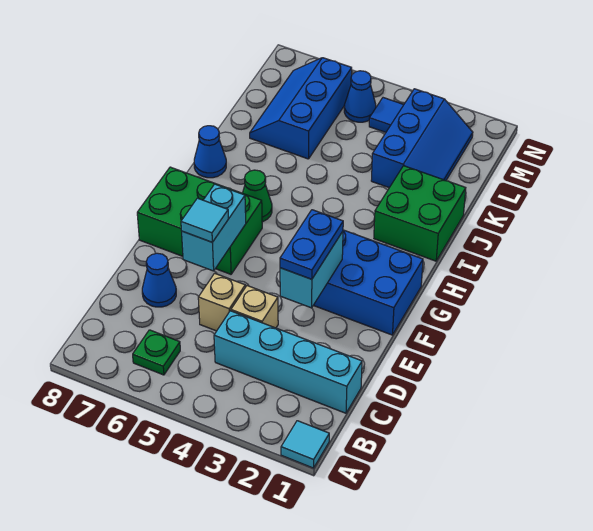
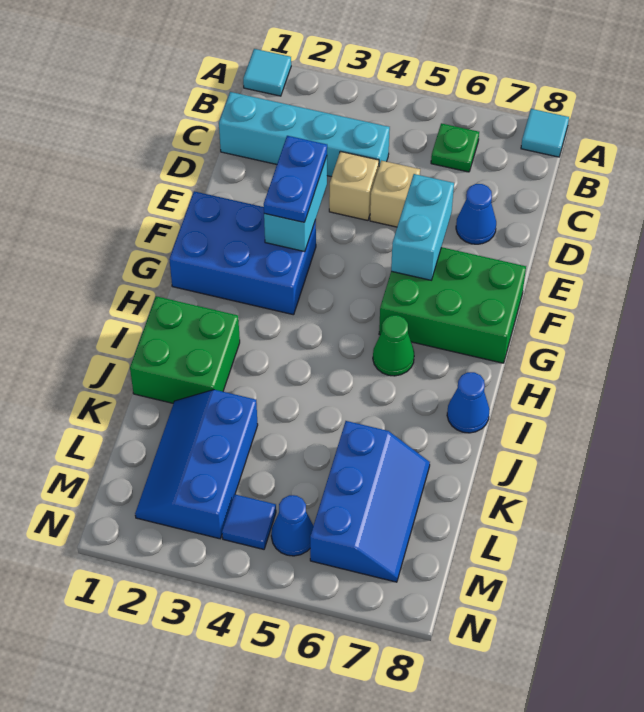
cyan 1x1 tile [181,198,228,242] -> cyan 1x1 tile moved to [521,109,569,157]

